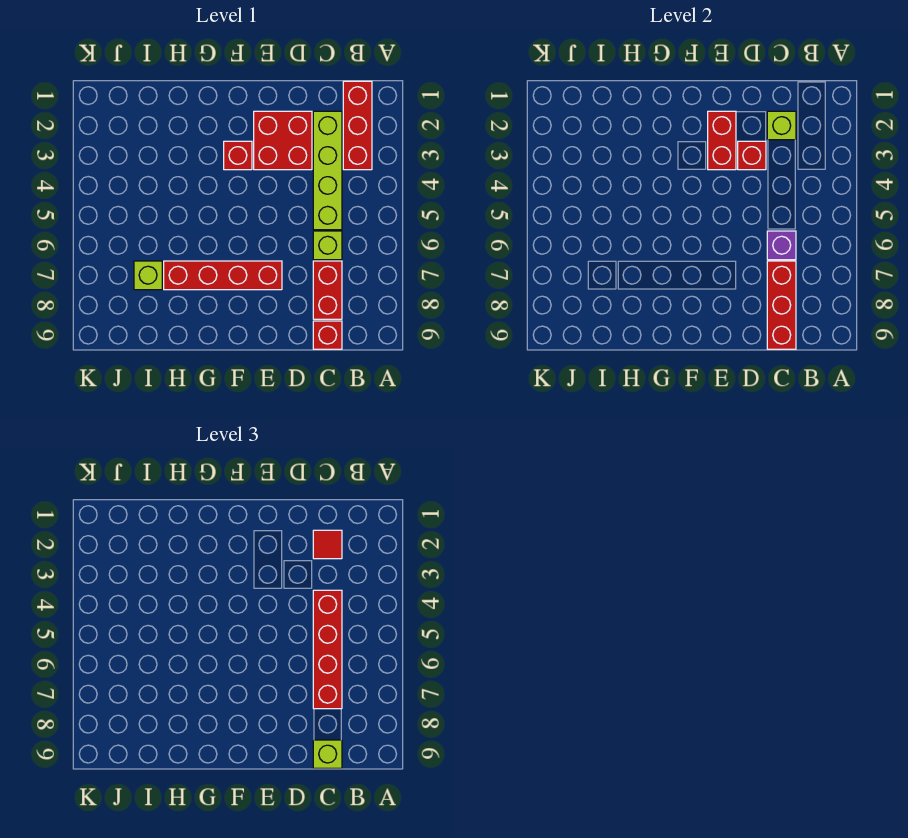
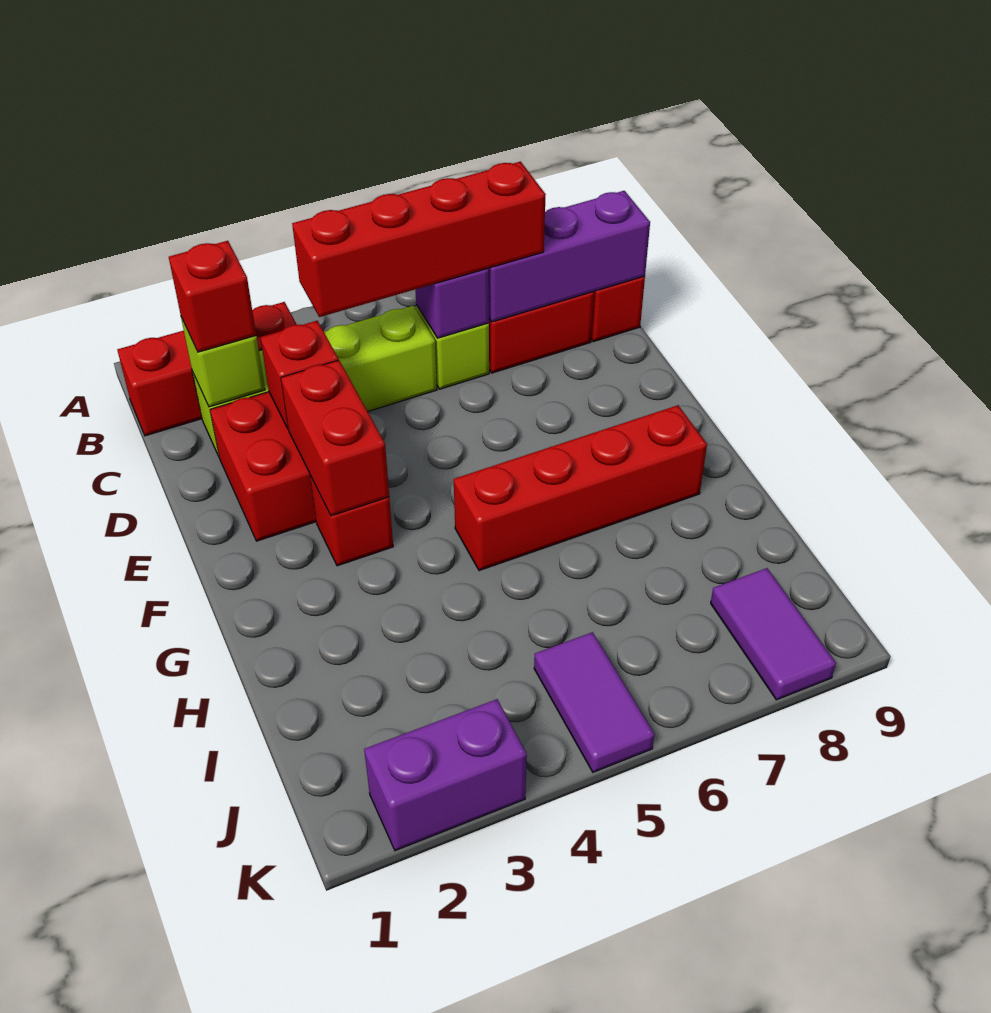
red 1x1 tile [313,530,342,559] -> red 1x1 brick [169,241,256,352]
red 1x3 brick [767,261,796,349] -> purple 1x3 brick [489,191,650,322]
lime 1x1 brick [313,740,342,768] -> none
red 1x2 brick [708,111,736,170] -> red 1x2 brick turned to [281,360,389,516]
red 1x4 brick [164,261,282,290] -> red 1x4 brick turned to [454,405,707,571]
lime 1x1 brick [134,261,162,290] -> none
none -> purple 1x2 tile [534,632,655,772]
none -> purple 1x2 tile [711,568,836,700]
none -> purple 1x2 brick [364,699,527,851]

